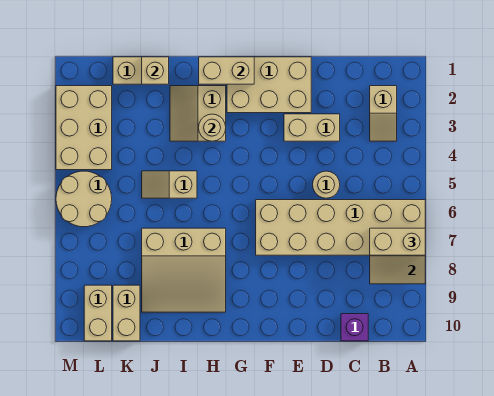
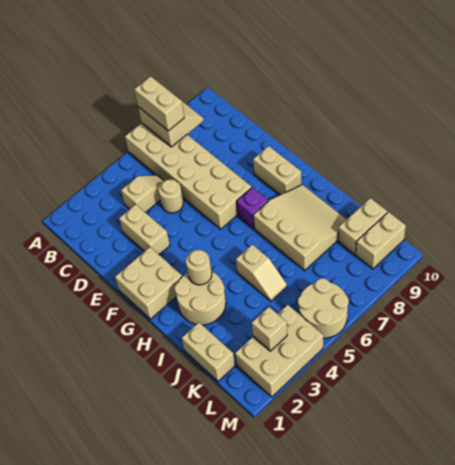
tan 1x2 slope [370,86,397,141] -> tan 1x2 slope moved to [121,175,164,213]
purple 1x1 brick [341,314,368,341] -> purple 1x1 brick moved to [236,187,268,228]
tan 2x3 brick [227,57,311,113] -> tan 2x2 brick [115,247,182,319]
tan 1x2 brick [199,57,254,84] -> tan 1x2 brick moved to [253,146,302,195]
tan 2x2 slope [170,86,226,141] -> tan 2x2 round brick [175,272,226,325]
tan 1x1 brick [142,57,169,84] -> tan 1x1 brick moved to [252,307,287,351]

